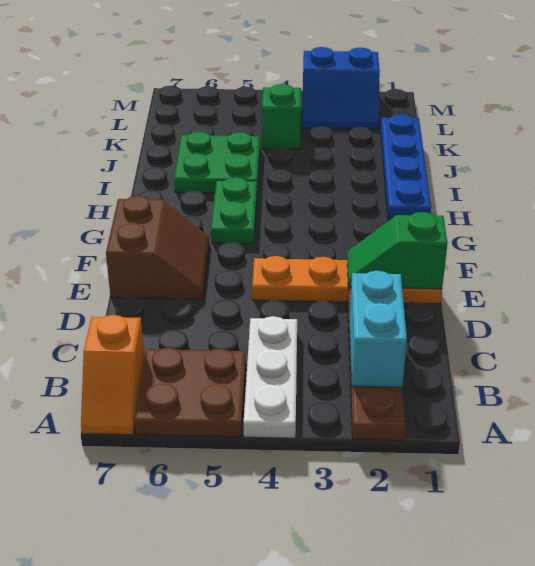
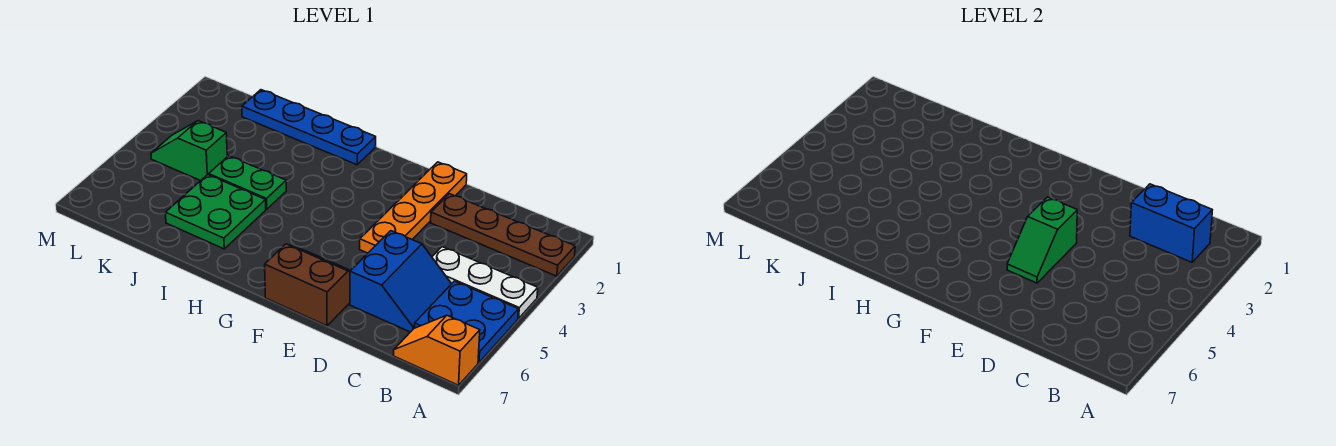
brown 2x2 plate [134,348,246,437] -> blue 2x2 plate [415,281,518,363]
orange 1x2 slope [81,315,144,435] -> orange 1x2 slope turned to [394,315,480,385]
cyan 1x2 brick [349,271,407,387] -> blue 1x2 brick [1130,184,1212,262]
green 1x2 slope [347,212,447,289] -> green 1x2 slope moved to [1007,197,1077,283]
green 1x2 plate [211,177,257,244] -> green 1x2 plate moved to [209,156,286,209]
blue 2x2 slope [302,47,380,130] -> blue 2x2 slope moved to [350,231,451,332]

